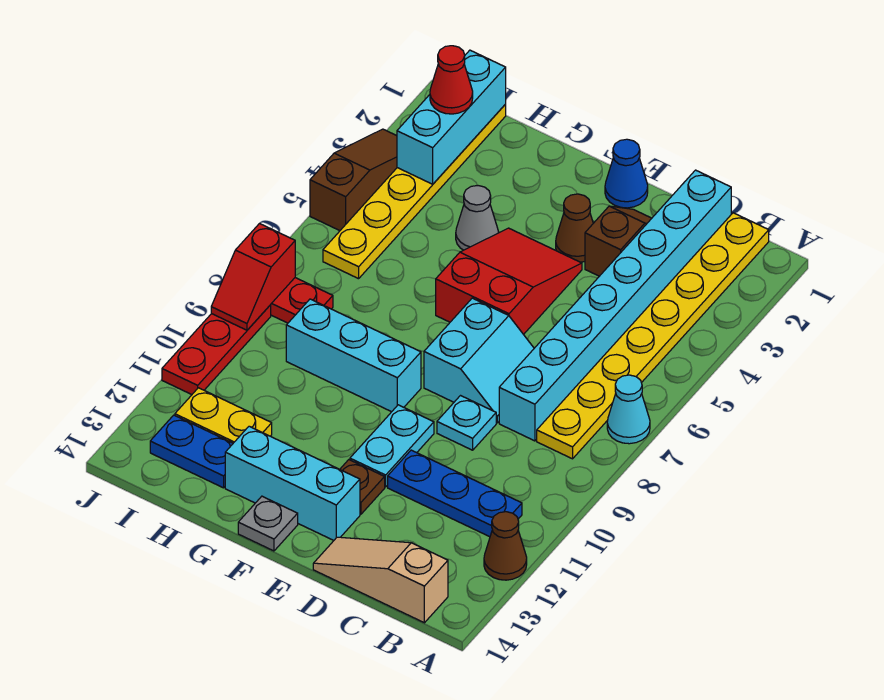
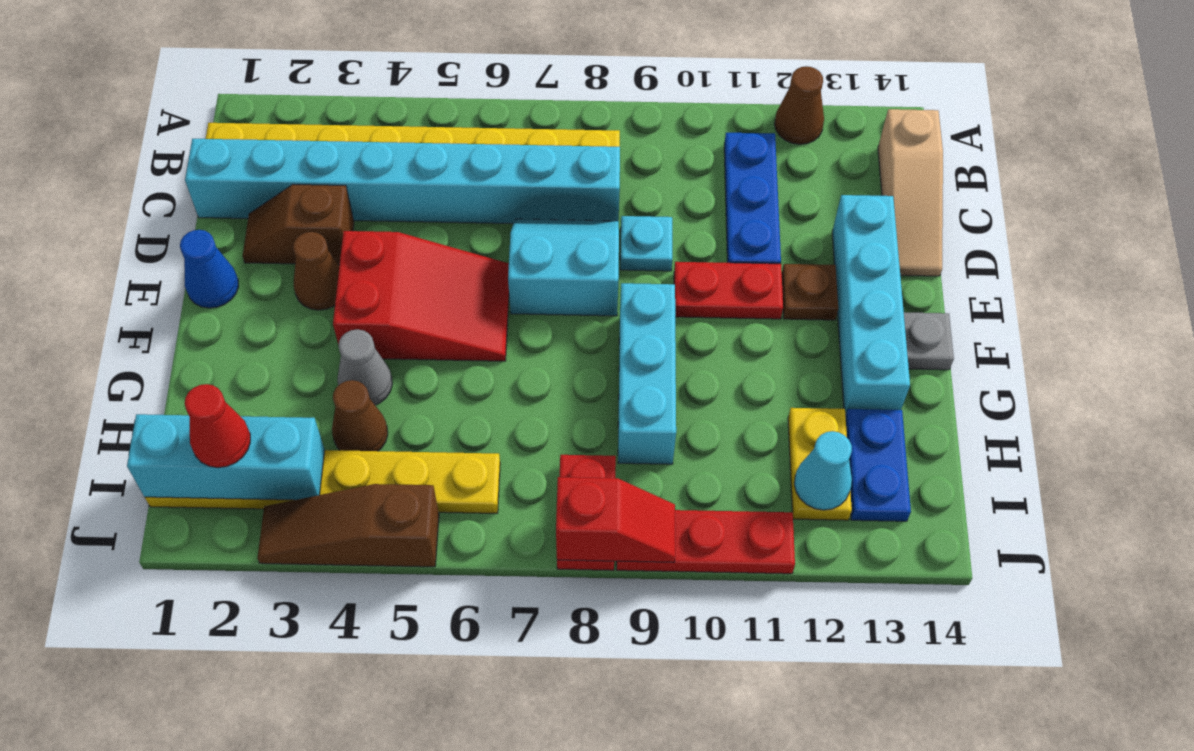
cyan 1x1 cone [607,375,650,444] -> cyan 1x1 cone moved to [794,431,852,510]
red 2x3 slope [436,228,582,334] -> red 2x3 slope turned to [333,231,509,361]
cyan 1x2 plate [350,405,434,487] -> red 1x2 plate [674,262,783,319]
cyan 1x3 brick [225,426,360,540] -> cyan 1x4 brick [832,195,910,416]
none -> brown 1x1 cone [332,380,388,451]

